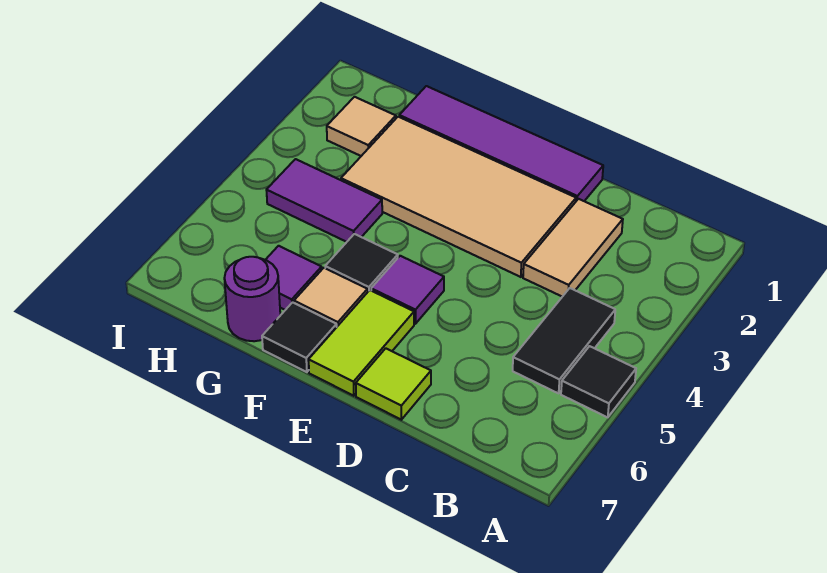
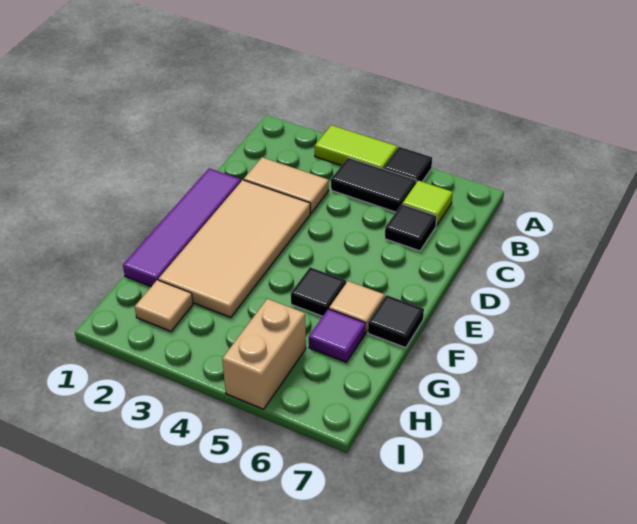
none -> black 1x1 tile [385,204,437,251]
lime 1x1 tile [356,348,431,420] -> lime 1x1 tile moved to [402,181,453,226]
purple 1x1 tile [371,256,444,324] -> none
lime 1x2 tile [309,290,414,396] -> lime 1x2 tile moved to [315,125,397,169]
purple 1x2 tile [266,159,382,242] -> none
purple 1x1 round brick [224,257,280,341] -> none
none -> tan 1x2 brick [222,299,306,409]

